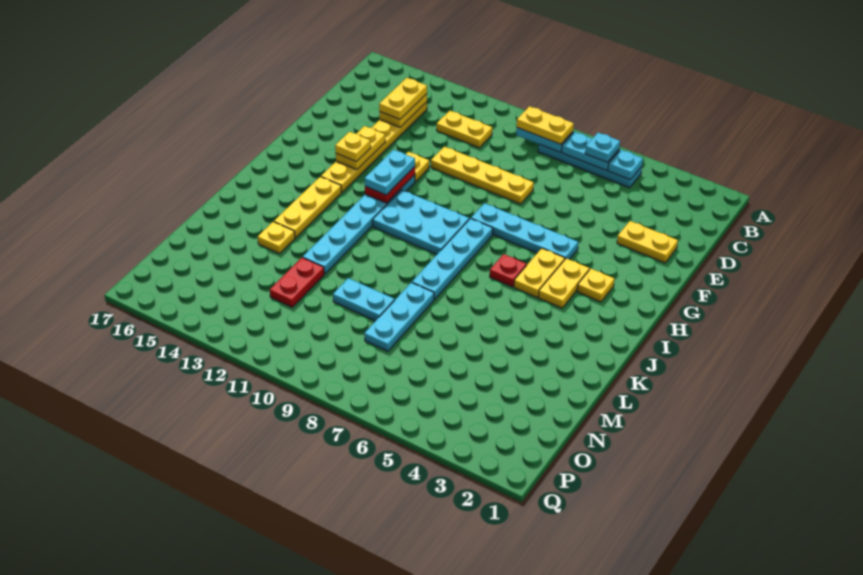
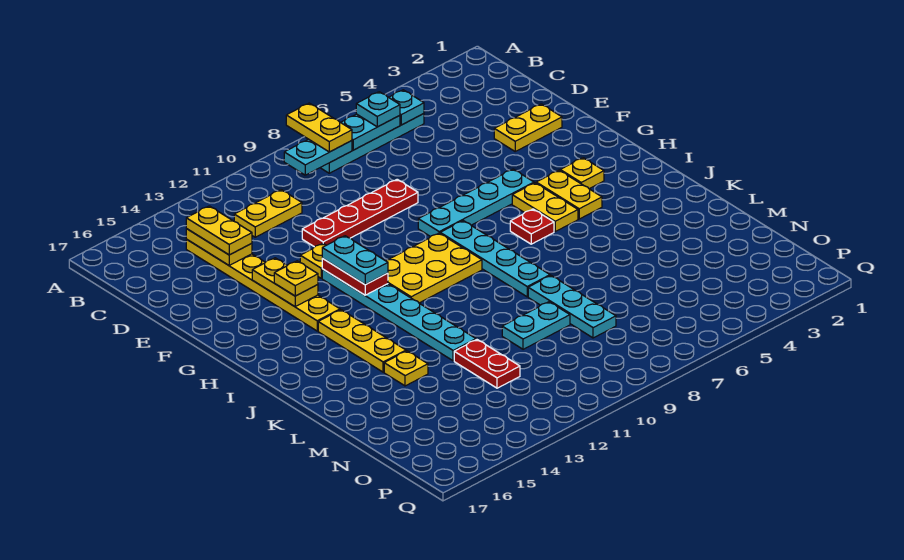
yellow 1x2 plate [517,106,574,144] -> yellow 1x2 plate turned to [286,103,352,152]
yellow 1x4 plate [431,147,534,204] -> red 1x4 plate [302,179,418,247]
cyan 2x3 plate [373,190,469,254] -> yellow 2x3 plate [385,233,482,303]

